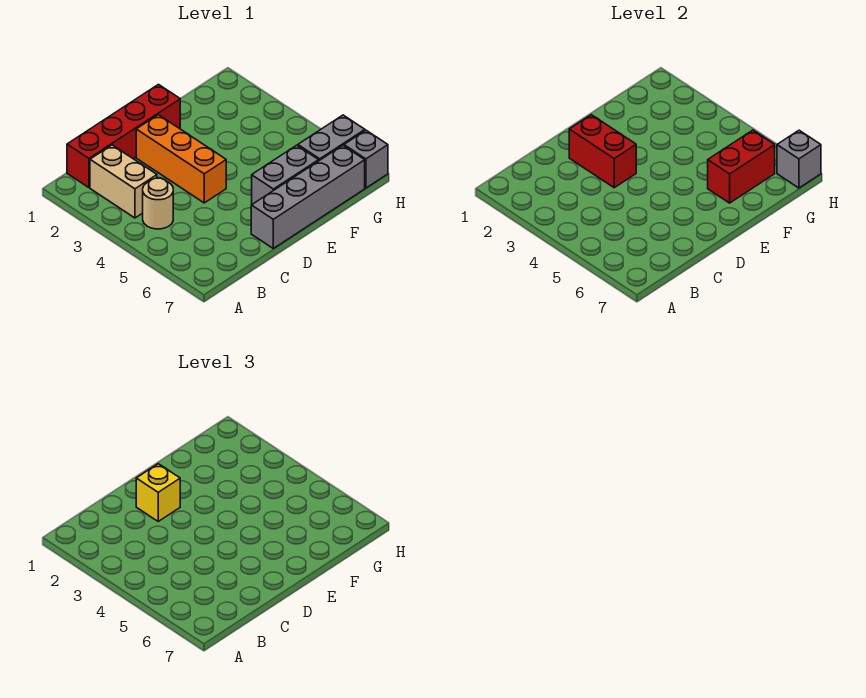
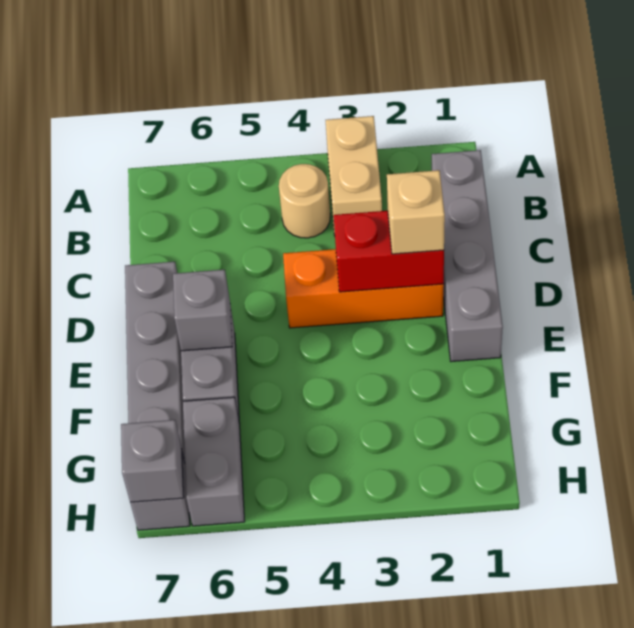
red 1x4 brick [67,85,180,188] -> grey 1x4 brick [432,150,503,362]
tan 1x2 brick [90,145,157,218] -> tan 1x2 brick turned to [326,116,382,236]
yellow 1x1 brick [136,464,180,521] -> tan 1x1 brick [387,170,445,254]
none -> grey 1x1 brick [173,270,232,351]
red 1x2 brick [708,130,775,203] -> none

